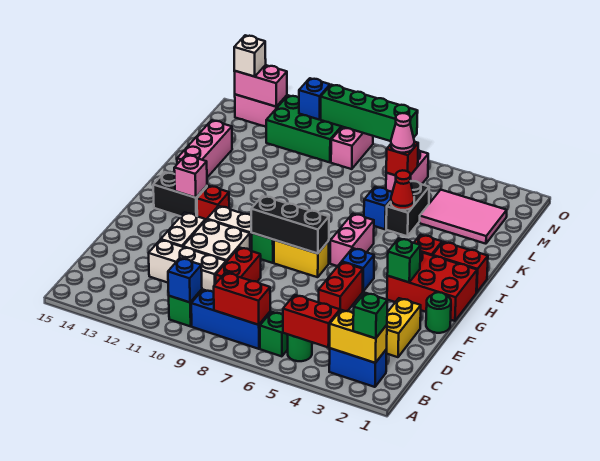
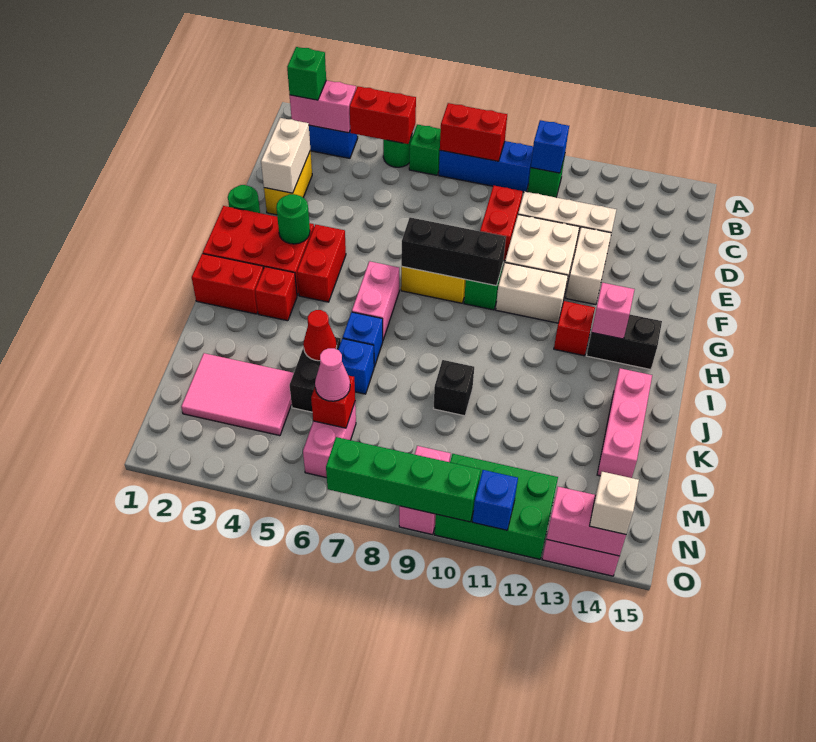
yellow 1x2 brick [330,310,387,363] -> pink 1x2 brick [290,80,356,133]
none -> white 1x2 brick [261,118,310,193]
red 1x2 brick [319,262,363,311] -> red 1x2 brick moved to [297,224,346,302]
green 1x1 brick [387,238,421,282] -> green 1x1 round brick [276,194,310,244]
blue 1x1 brick [342,248,374,291] -> blue 1x1 brick moved to [343,312,383,367]
none -> black 1x1 brick [433,360,474,416]

